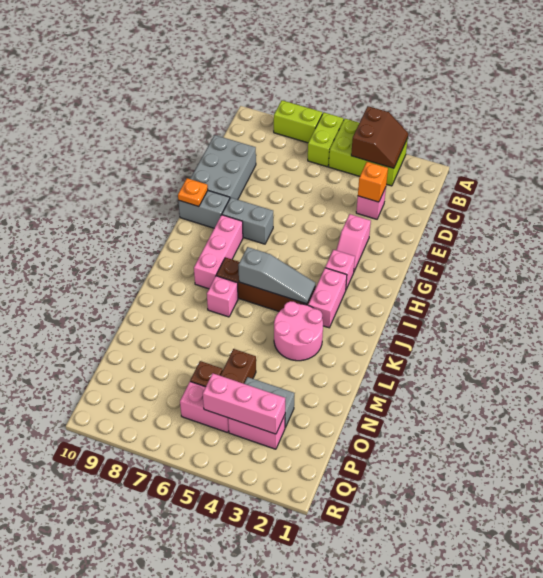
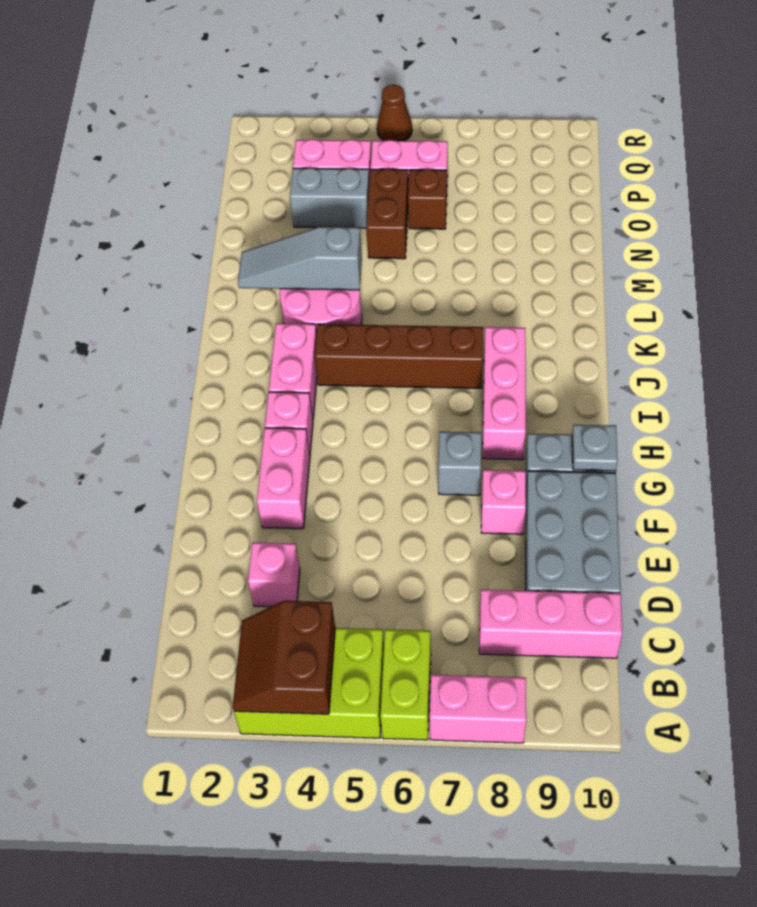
lime 1x2 brick [274,100,322,143] -> pink 1x2 brick [430,675,526,743]
orange 1x1 brick [358,162,388,202] -> none
pink 1x2 slope [336,214,371,271] -> pink 1x2 brick [257,428,310,529]
grey 1x2 brick [222,198,273,244] -> grey 1x1 brick [438,432,481,495]
orange 1x1 plate [178,178,208,207] -> grey 1x1 plate [572,425,618,471]
grey 1x3 slope [238,247,315,304] -> grey 1x3 slope moved to [238,227,362,290]
pink 1x1 brick [207,276,238,317] -> pink 1x1 brick moved to [481,470,526,534]
pink 1x3 brick [203,373,285,434] -> pink 1x3 brick moved to [479,590,622,658]
none -> brown 1x1 cone [377,85,412,141]

